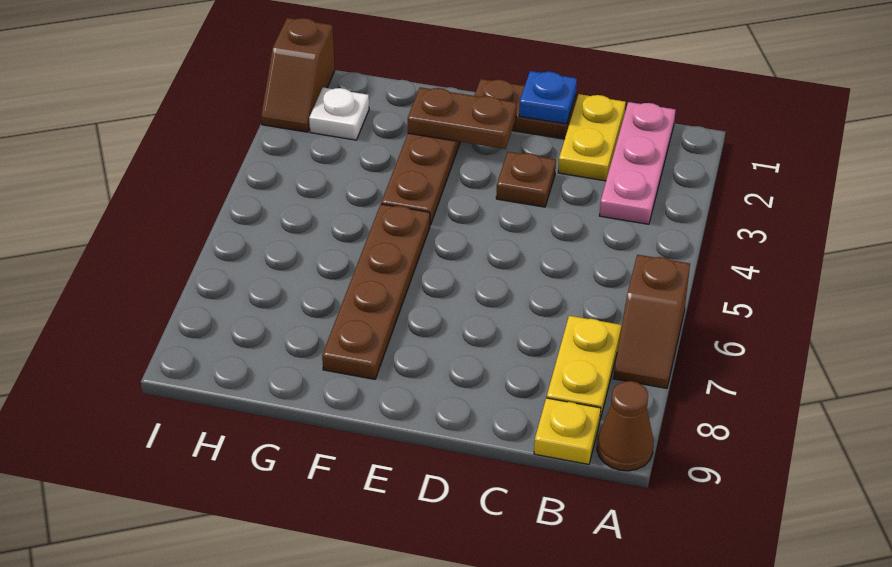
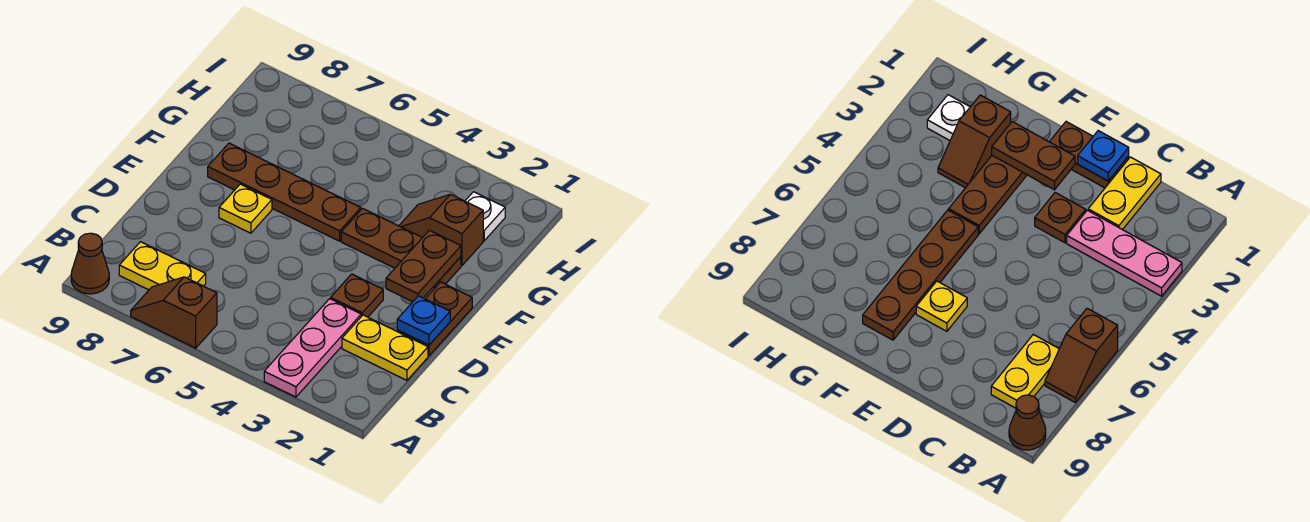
pink 1x3 plate [599,102,676,224] -> pink 1x3 plate turned to [264,299,361,397]
yellow 1x1 plate [534,398,601,464] -> yellow 1x1 plate moved to [219,184,272,233]
brown 1x2 slope [261,18,335,132] -> brown 1x2 slope moved to [399,194,483,265]

